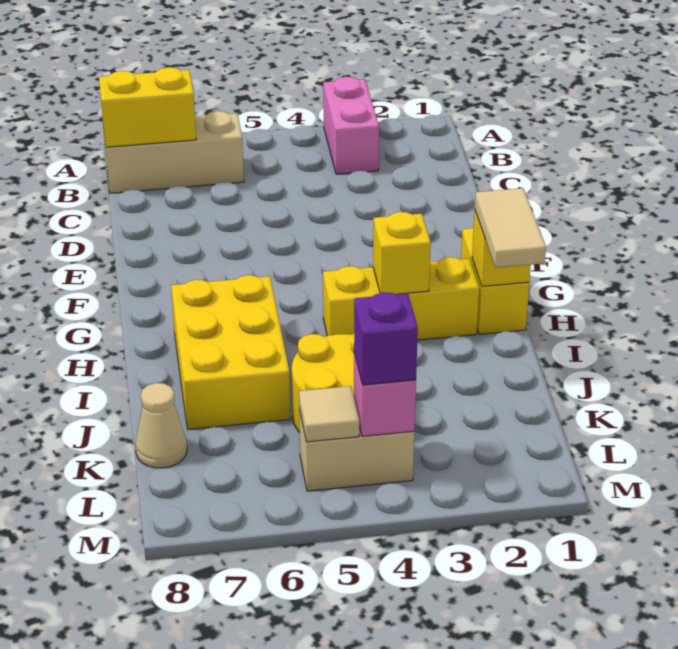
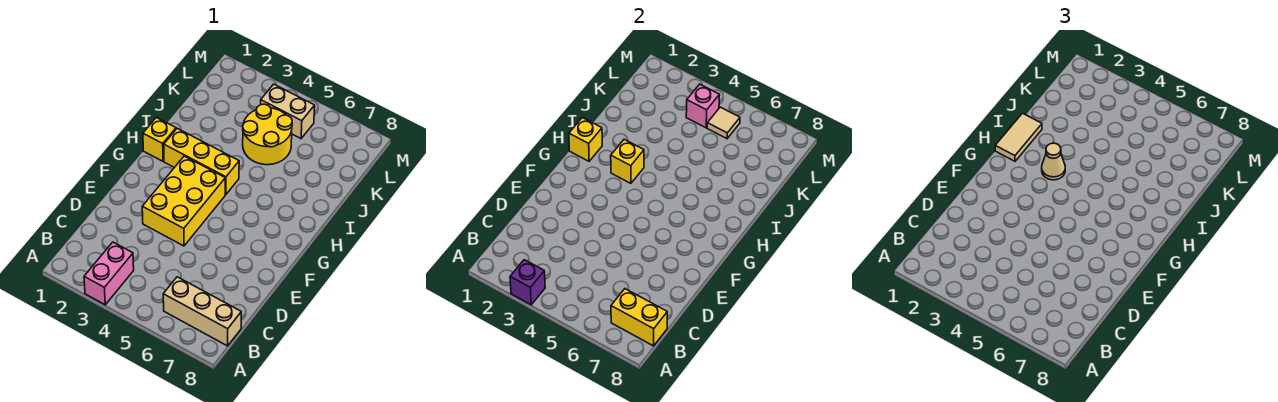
yellow 1x2 brick [461,228,529,334] -> yellow 1x1 brick [143,117,176,161]
yellow 2x3 brick [171,275,290,429] -> yellow 2x3 brick moved to [142,156,225,246]
tan 1x1 cone [135,383,187,468] -> tan 1x1 cone moved to [1042,143,1065,180]
purple 1x1 brick [354,292,418,385] -> purple 1x1 brick moved to [510,260,545,305]

